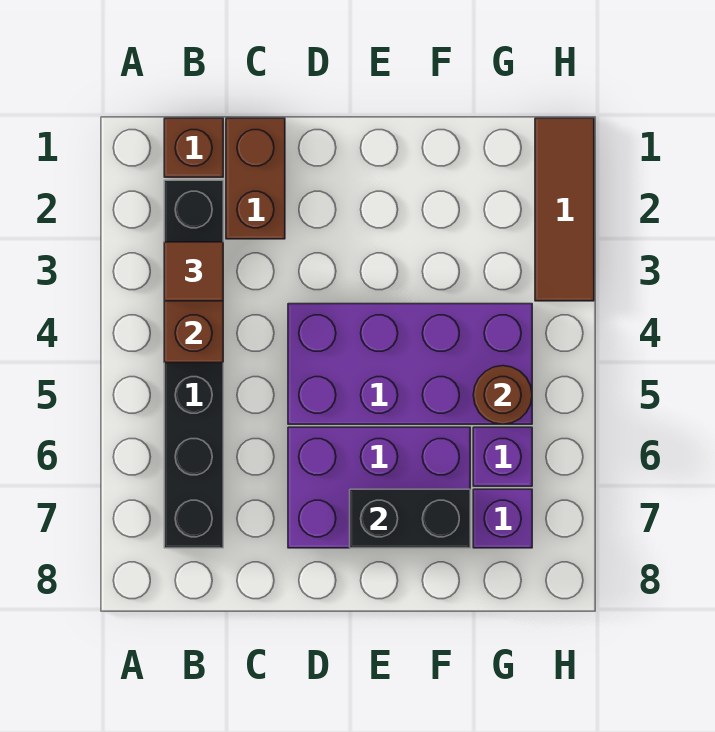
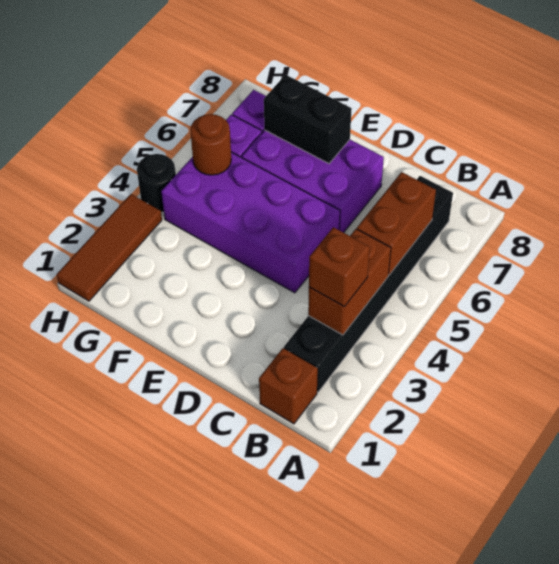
brown 1x1 tile [164,242,223,301] -> brown 1x1 brick [309,227,370,306]
brown 1x2 brick [226,118,285,239] -> brown 1x2 brick moved to [357,172,436,275]
none -> black 1x1 round brick [137,154,176,213]

